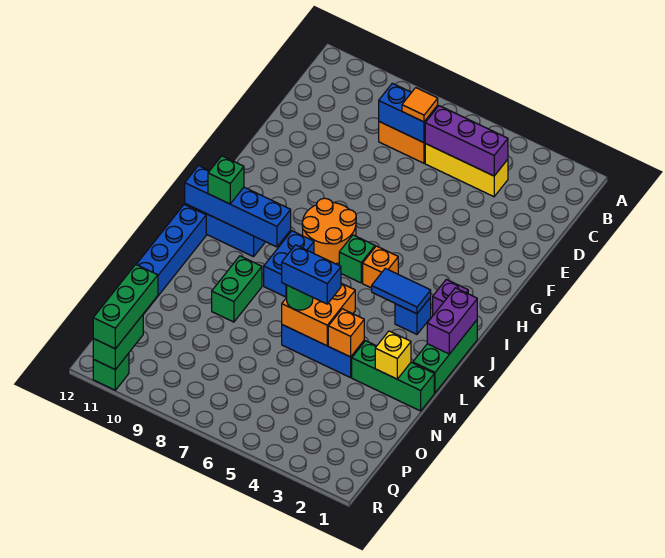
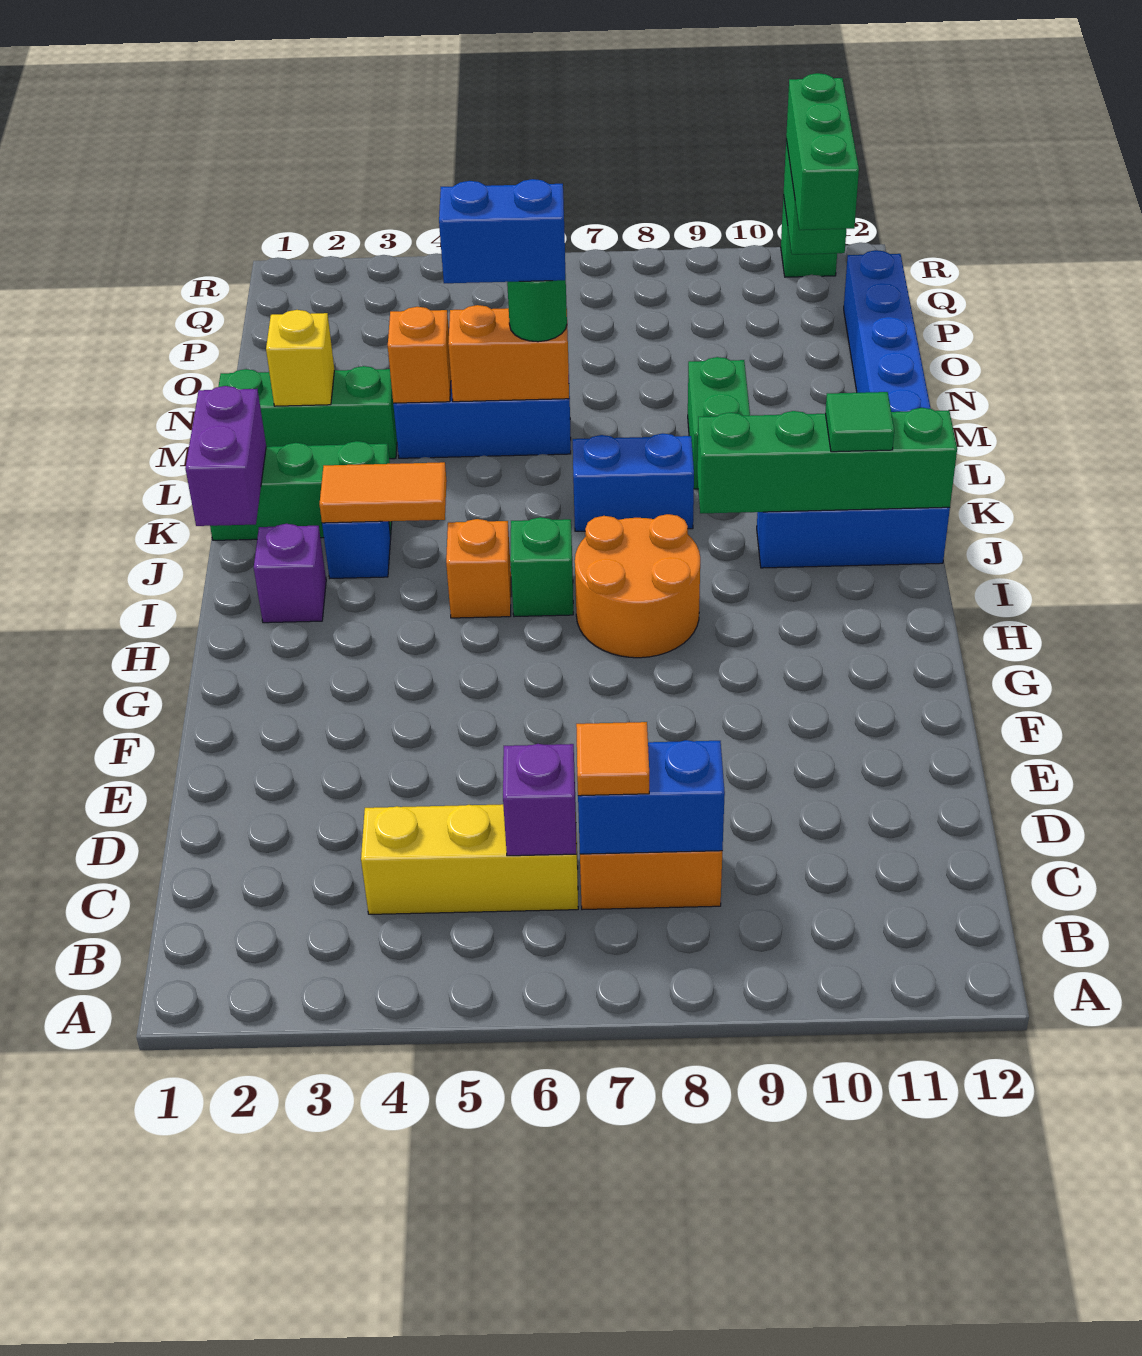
purple 1x3 brick [425,106,508,176] -> purple 1x1 brick [503,744,576,856]
green 1x3 brick [413,320,477,393] -> green 1x3 brick turned to [210,441,392,540]
blue 1x2 tile [372,268,431,314] -> orange 1x2 tile [320,462,447,523]
blue 1x2 brick [264,231,314,297] -> blue 1x2 brick turned to [573,433,694,531]
blue 1x4 brick [185,166,291,247] -> green 1x4 brick [697,408,957,513]
green 1x1 brick [208,156,244,204] -> green 1x1 tile [825,392,894,452]
orange 2x2 brick [282,283,355,346] -> orange 1x2 brick [448,305,569,402]

